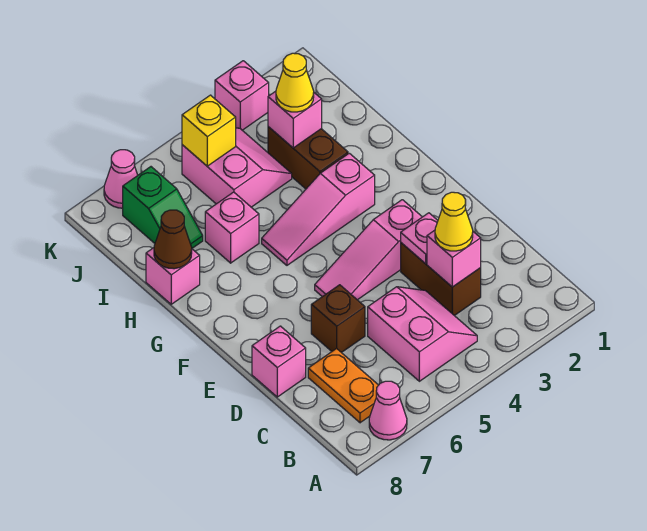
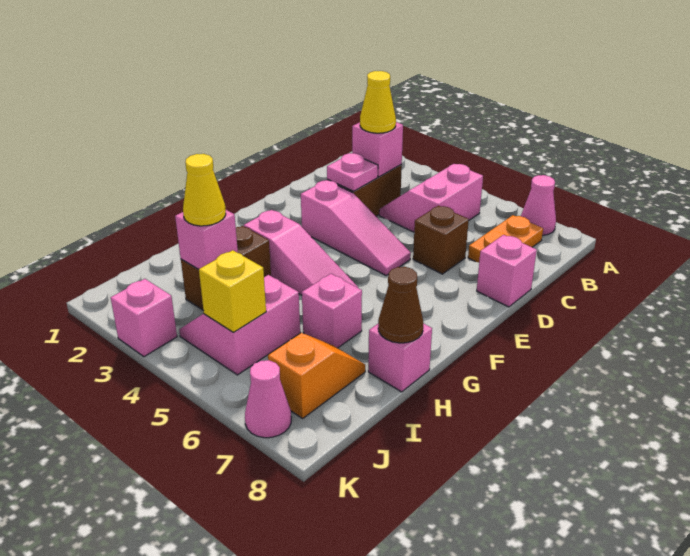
green 1x2 slope [123,167,203,248] -> orange 1x2 slope [268,333,365,418]

